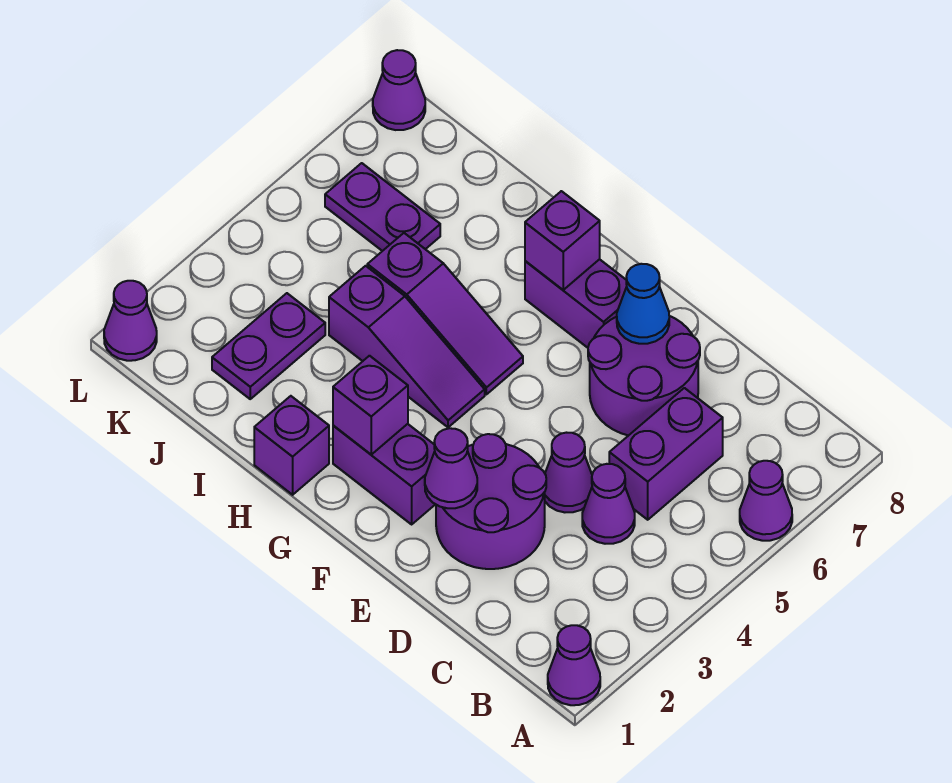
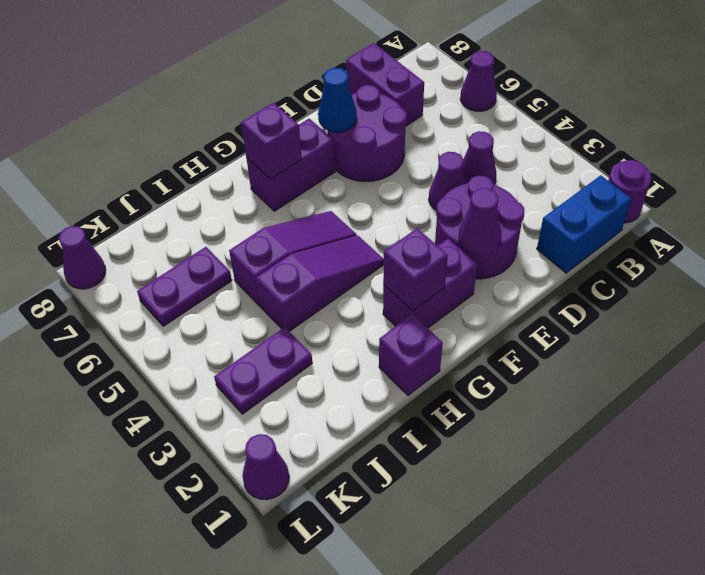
purple 1x1 cone [548,625,600,705] -> purple 1x1 round brick [608,160,651,223]
none -> blue 1x2 brick [537,175,631,273]
purple 1x2 brick [609,388,723,520] -> purple 1x2 brick moved to [346,43,424,126]
purple 1x2 plate [212,293,325,399] -> purple 1x2 plate turned to [214,327,312,414]

